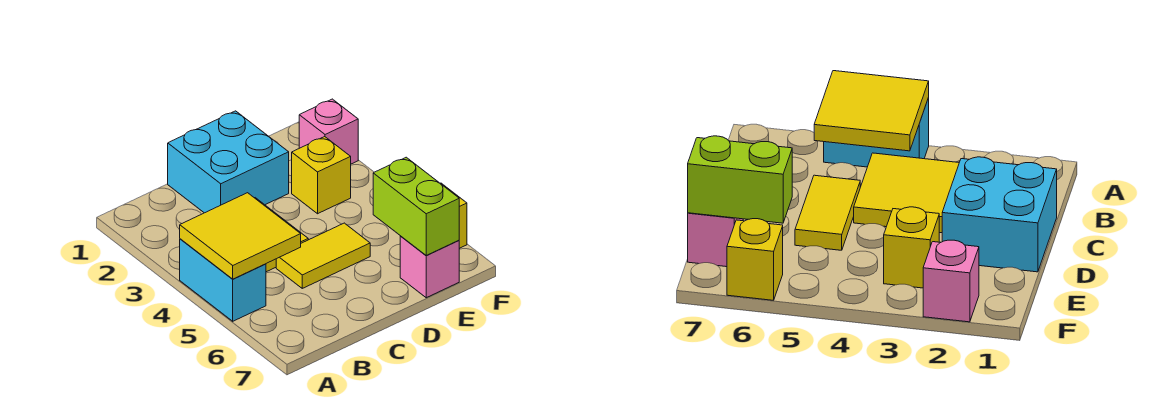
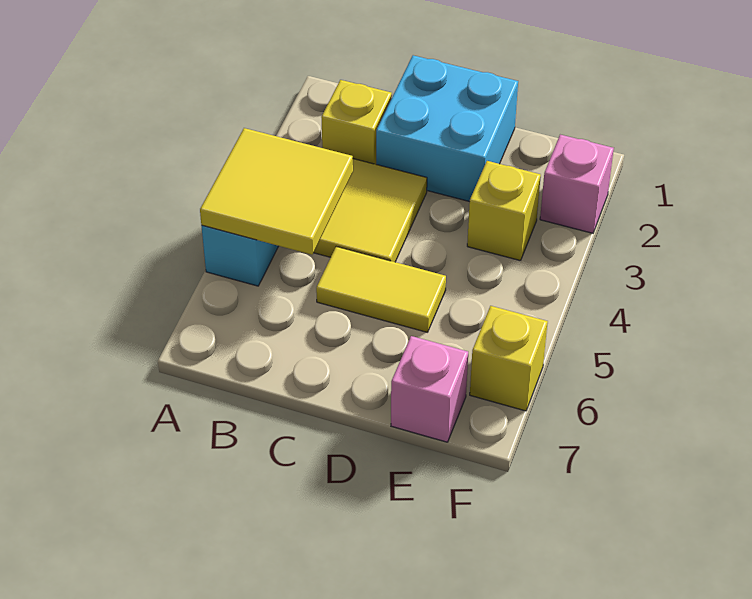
none -> yellow 1x1 brick [321,80,392,164]
lime 1x2 brick [373,157,459,256] -> none

